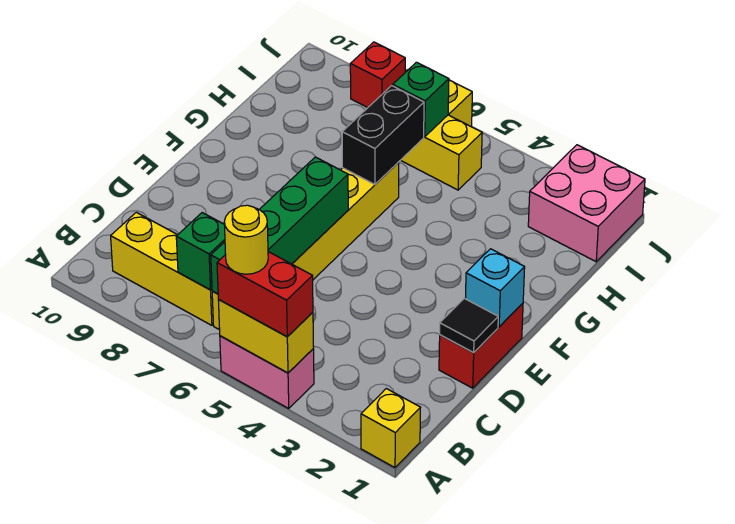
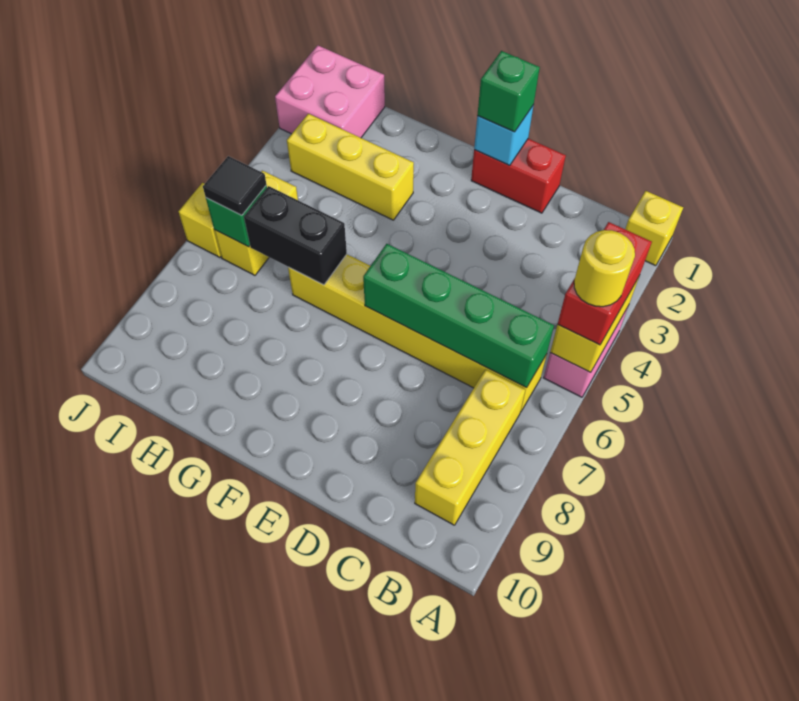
green 1x1 brick [176,213,225,290] -> green 1x1 brick moved to [477,51,540,132]
black 1x1 tile [440,298,498,352] -> black 1x1 tile moved to [203,156,266,215]
none -> yellow 1x3 brick [287,114,414,220]
red 1x1 brick [350,42,405,108] -> none

